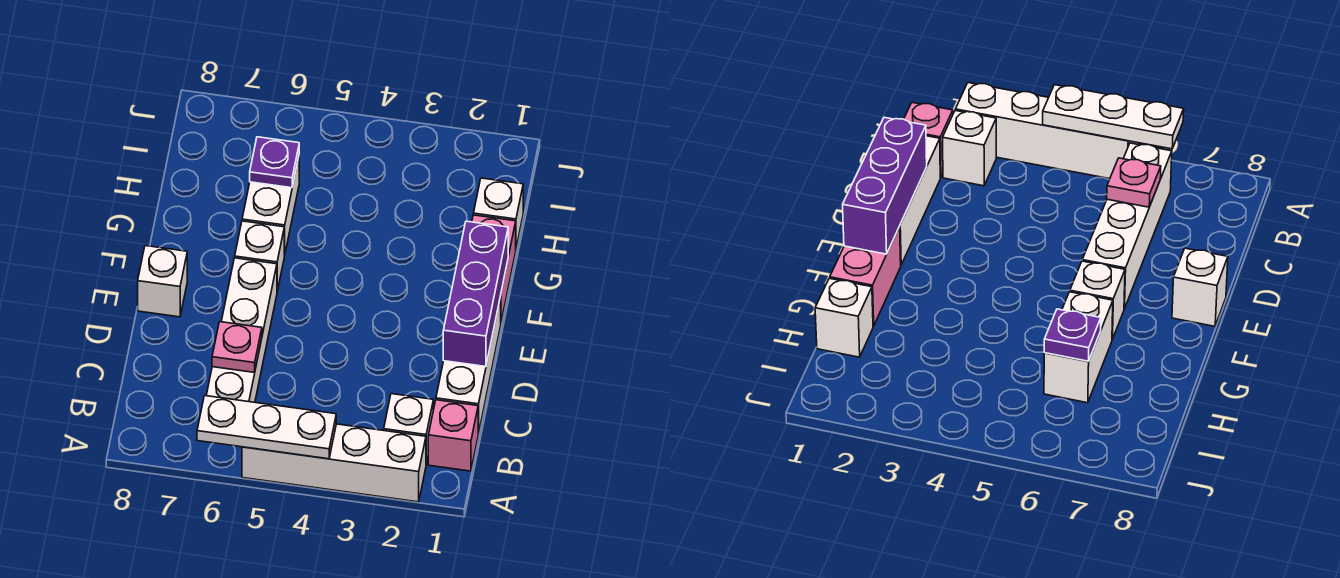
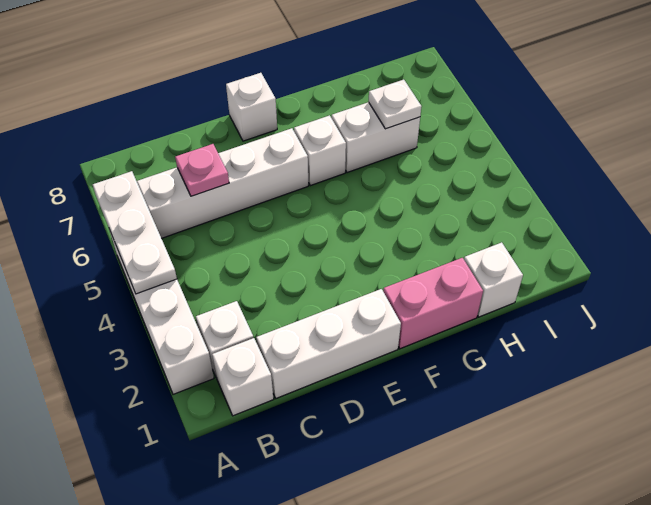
pink 1x1 brick [428,400,478,471] -> white 1x1 brick [212,338,274,416]
purple 1x3 brick [443,221,508,367] -> none
purple 1x1 plate [250,137,299,188] -> white 1x1 plate [368,80,422,129]

